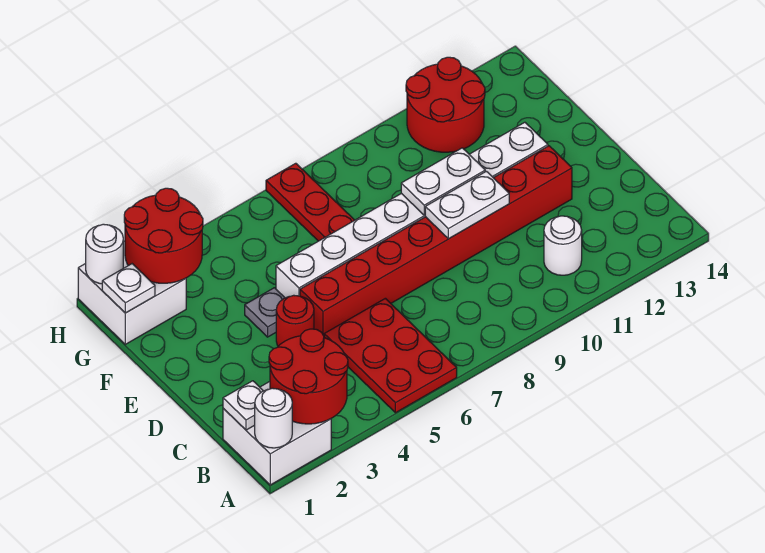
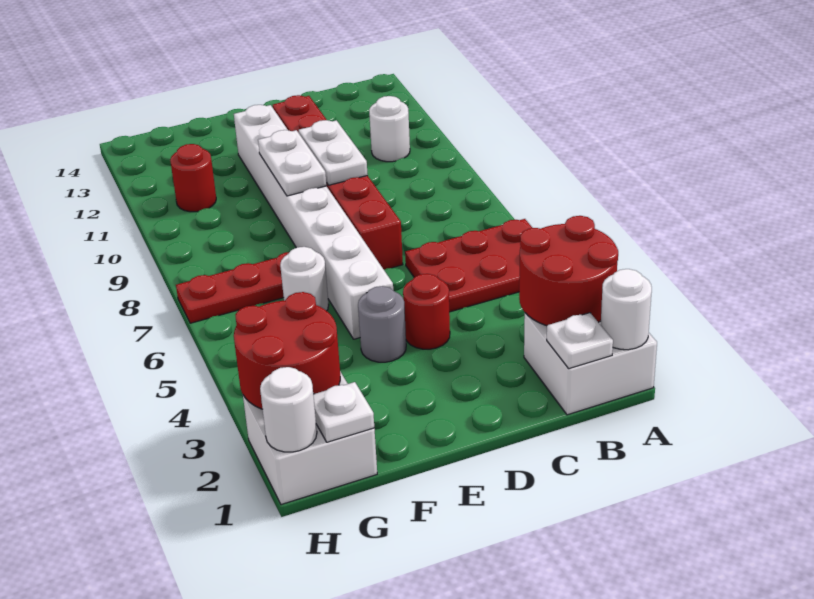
red 1x8 brick [300,146,572,336] -> red 1x6 brick [273,95,403,270]
grey 1x1 plate [245,288,285,337] -> grey 1x1 round brick [358,286,406,362]
none -> white 1x1 round brick [280,247,329,311]
red 2x2 round brick [406,57,485,152] -> red 1x1 round brick [170,144,216,212]

